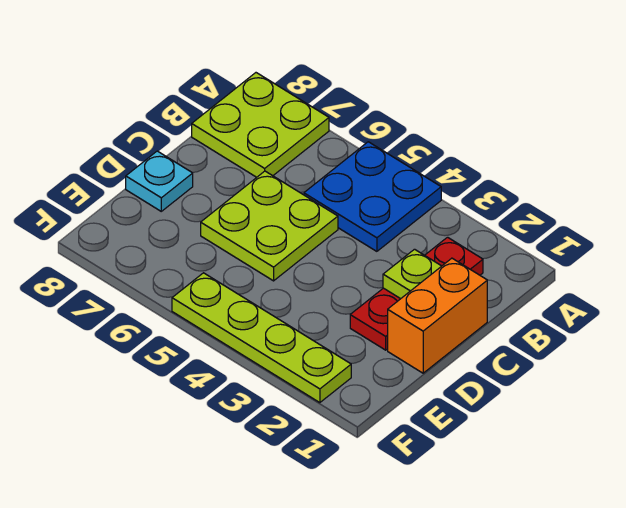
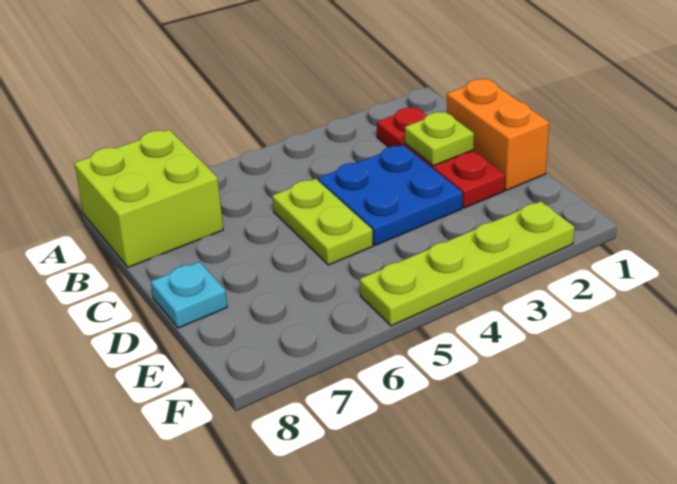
blue 2x2 plate [304,142,441,251] -> blue 2x2 plate moved to [318,145,462,245]
lime 2x2 plate [192,73,329,177] -> lime 2x2 brick [74,130,223,267]
lime 2x2 plate [201,171,338,281] -> lime 1x2 plate [272,179,373,265]

